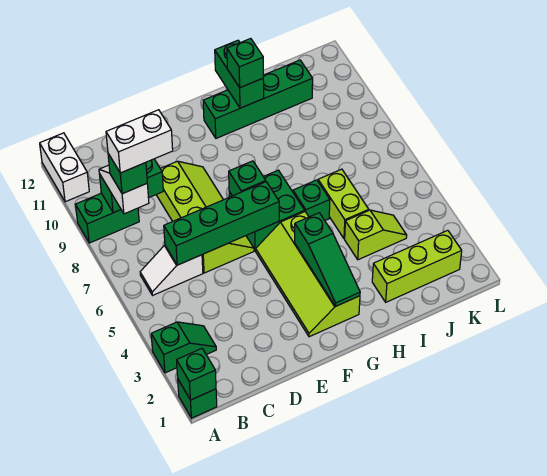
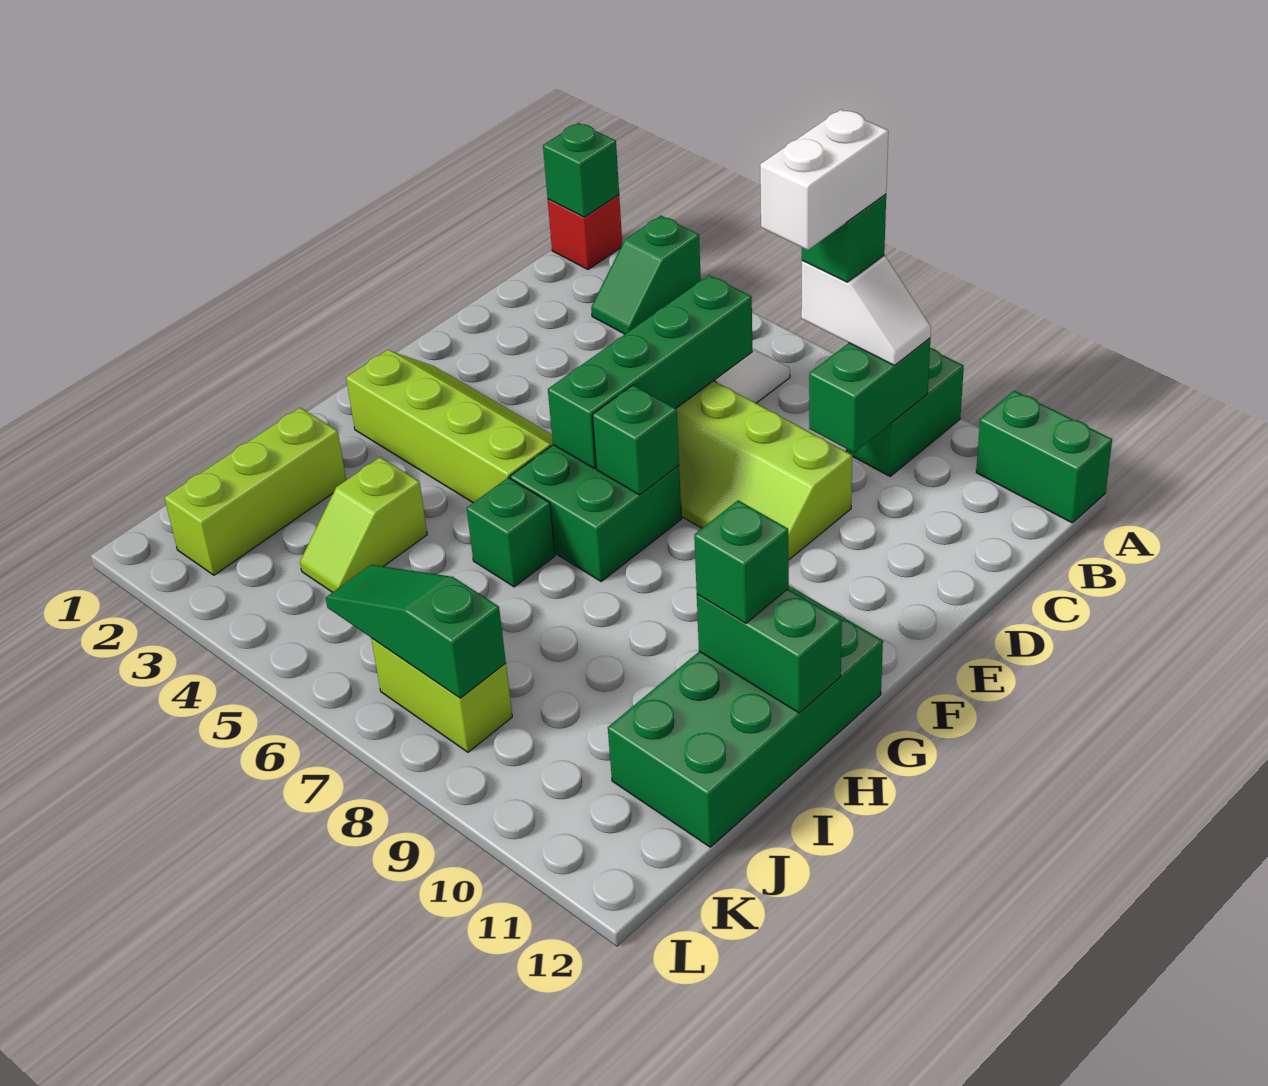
green 1x1 brick [178,380,217,418] -> red 1x1 brick [548,195,622,270]
white 1x2 brick [40,133,89,202] -> green 1x2 brick [976,391,1112,523]
green 1x3 slope [295,213,360,306] -> green 1x3 slope moved to [326,565,506,698]
green 1x4 brick [203,60,313,138] -> green 2x4 brick [608,586,883,847]
lime 1x2 brick [318,169,369,239] -> lime 1x2 brick moved to [371,638,512,752]

